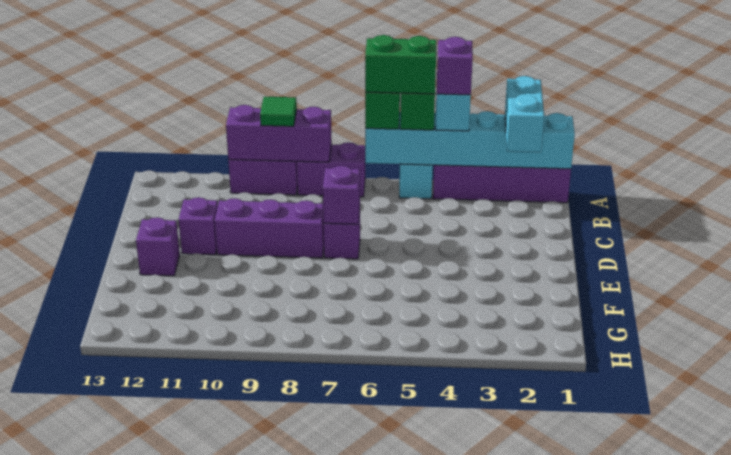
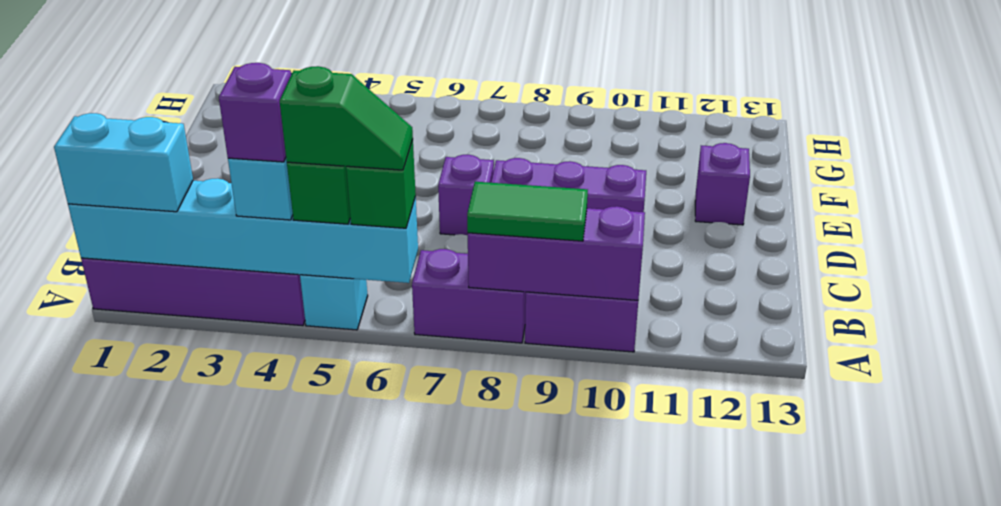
cyan 1x2 brick [505,76,544,152] -> cyan 1x2 brick turned to [54,113,193,212]
green 1x2 brick [365,35,437,94] -> green 1x2 slope [280,66,413,170]
green 1x1 tile [260,97,297,126] -> green 1x2 tile [467,182,588,241]
purple 1x1 brick [323,166,360,224] -> none
purple 1x1 brick [178,197,218,255] -> none

